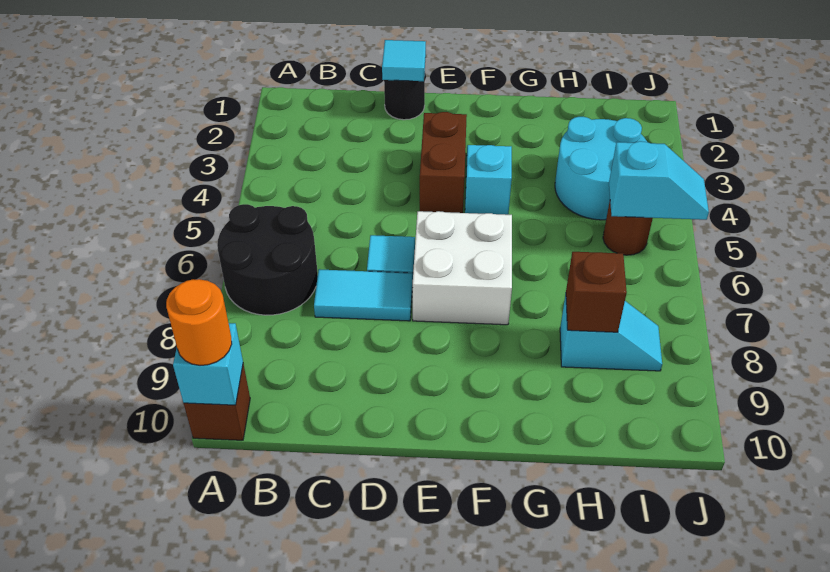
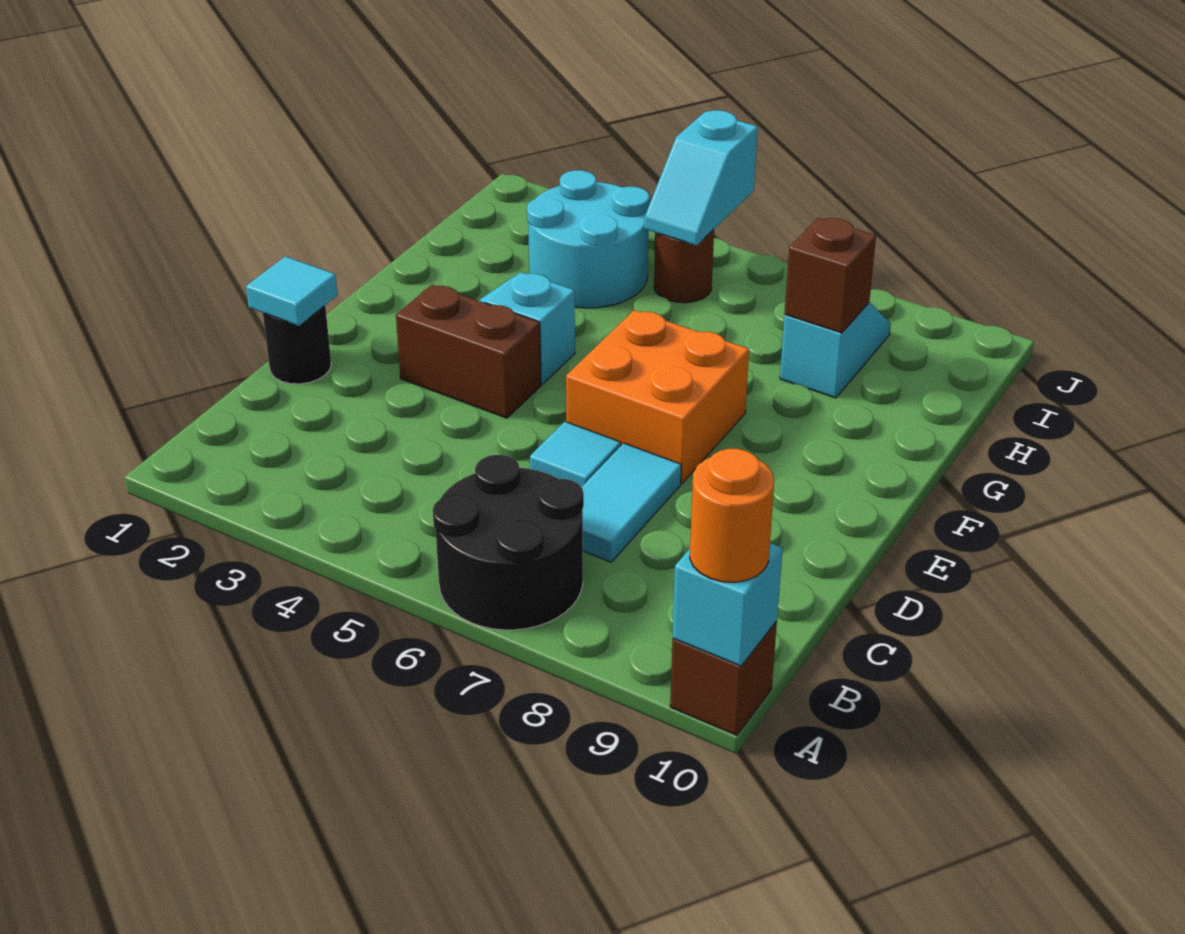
white 2x2 brick [413,211,512,325] -> orange 2x2 brick [566,310,749,483]
cyan 1x2 slope [609,141,709,220] -> cyan 1x2 slope turned to [644,110,758,245]

